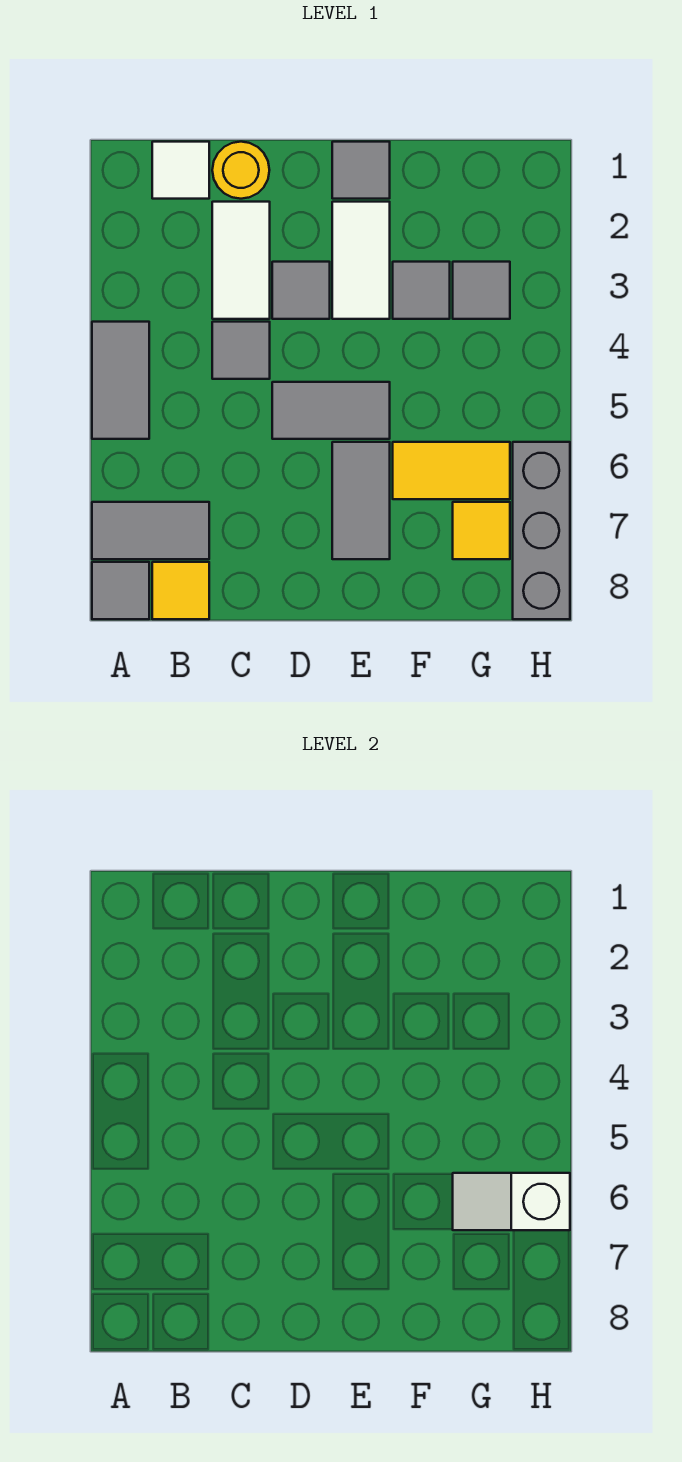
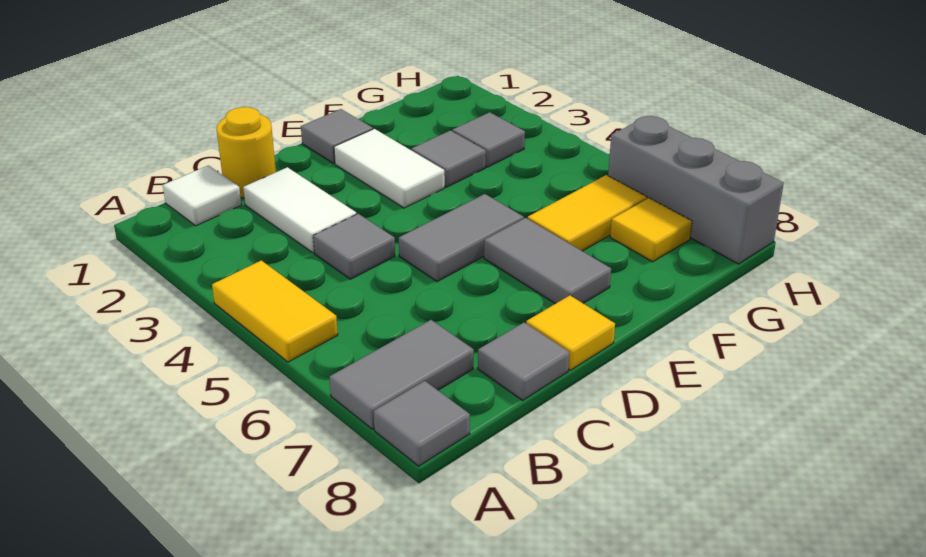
grey 1x2 tile [92,322,149,439] -> yellow 1x2 tile [212,260,338,362]
yellow 1x1 tile [152,562,209,619] -> yellow 1x1 tile moved to [526,295,615,370]
grey 1x1 tile [272,262,330,319] -> grey 1x1 tile moved to [478,323,569,400]
white 1x2 slope [453,1173,570,1230] -> none

